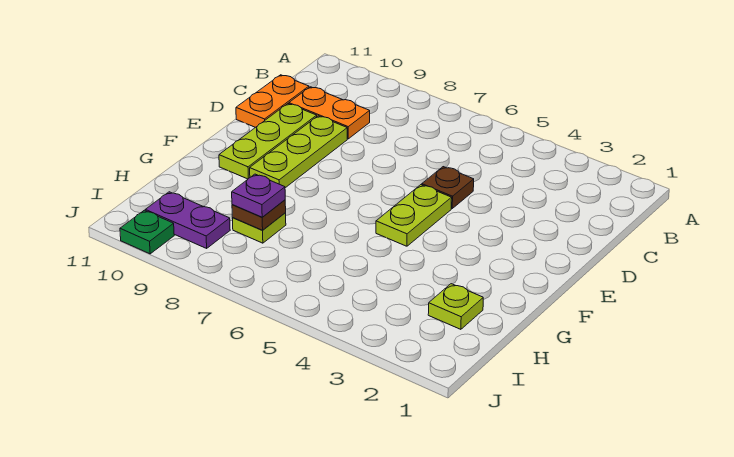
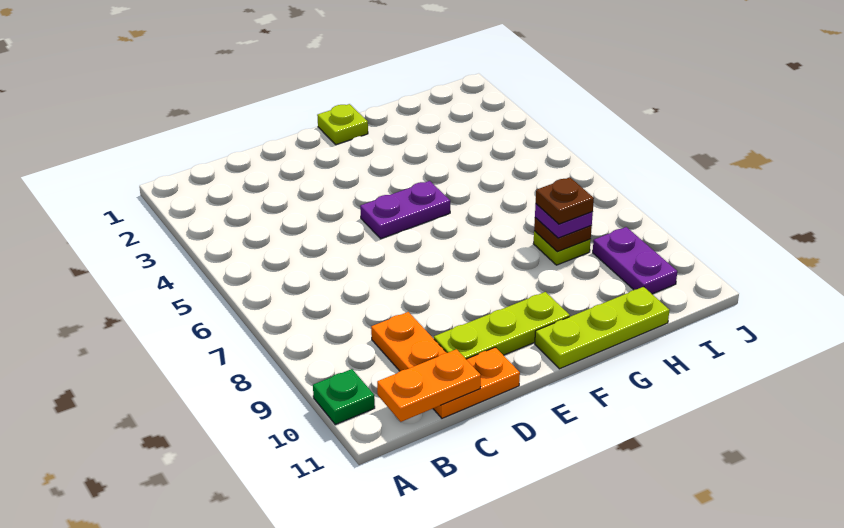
none -> orange 1x2 plate [377,349,481,422]
brown 1x1 plate [422,167,474,208] -> brown 1x1 plate moved to [536,177,594,224]
lime 1x3 plate [250,116,347,188] -> lime 1x3 plate moved to [535,287,669,369]
lime 1x2 plate [376,185,452,246] -> purple 1x2 plate [360,181,450,239]
lime 1x1 plate [428,284,483,329] -> lime 1x1 plate moved to [317,104,368,145]
green 1x1 plate [120,210,174,254] -> green 1x1 plate moved to [313,369,375,424]

